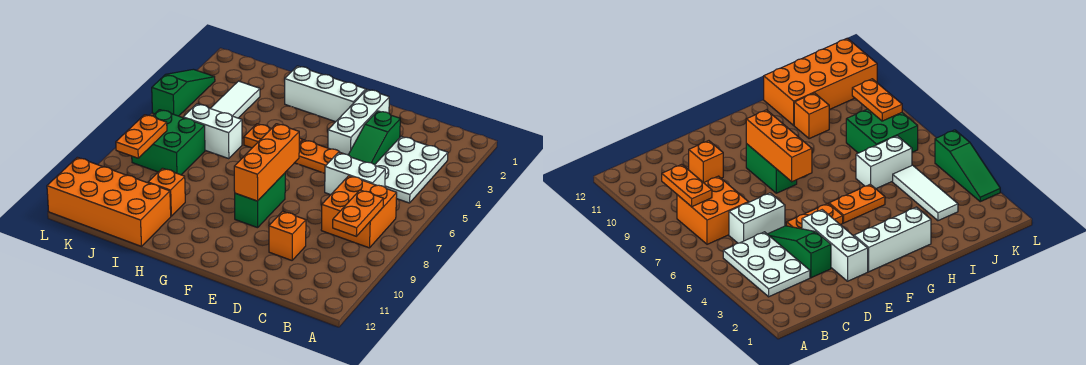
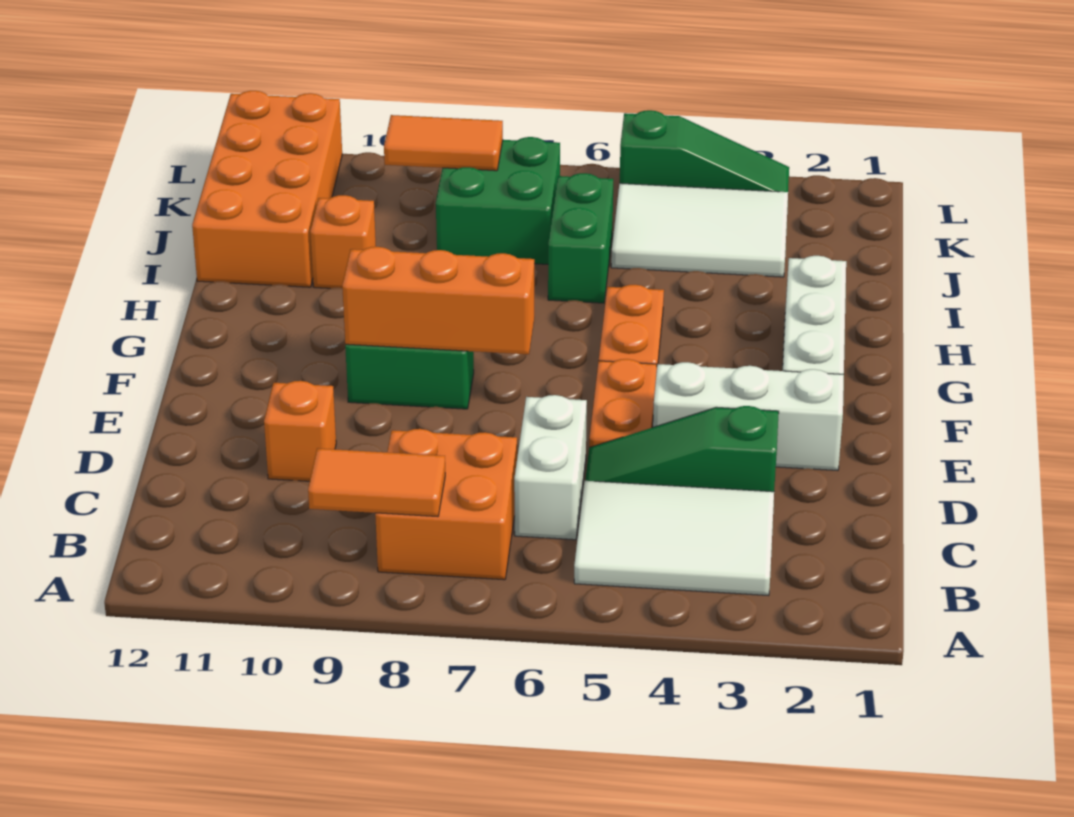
white 2x3 plate [375,137,448,203] -> white 2x3 tile [574,481,774,596]
orange 1x2 plate [333,190,383,236] -> orange 1x2 tile [308,448,445,517]
white 1x2 brick [183,104,242,159] -> green 1x2 brick [548,173,613,303]
white 1x3 tile [210,81,260,118] -> white 2x3 tile [611,183,788,277]
orange 1x2 plate [116,115,167,158] -> orange 1x2 tile [384,115,503,171]

